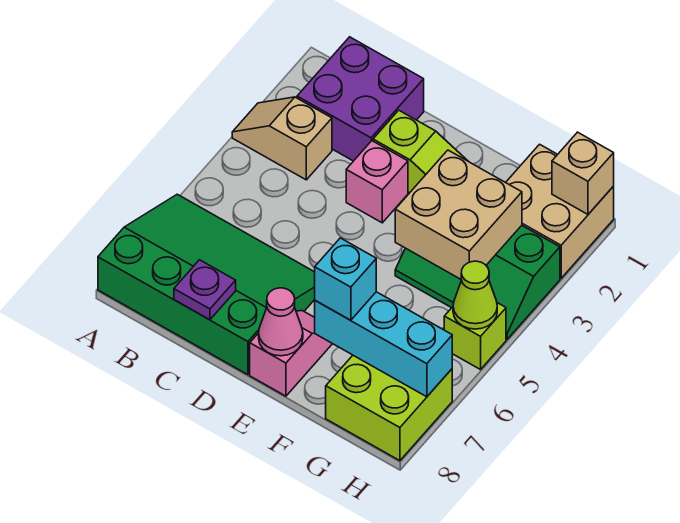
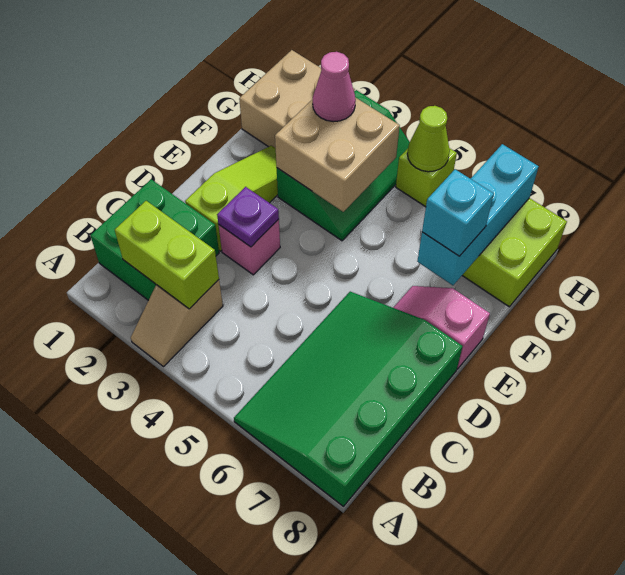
purple 2x2 brick [297,37,424,161] -> green 2x2 brick [90,179,219,300]
none -> lime 1x2 brick [115,201,219,309]
purple 1x1 plate [174,260,236,320] -> purple 1x1 plate moved to [217,187,279,247]
pink 1x1 cone [259,288,303,356] -> pink 1x1 cone moved to [313,52,356,122]
tan 1x1 brick [552,132,614,214] -> none

